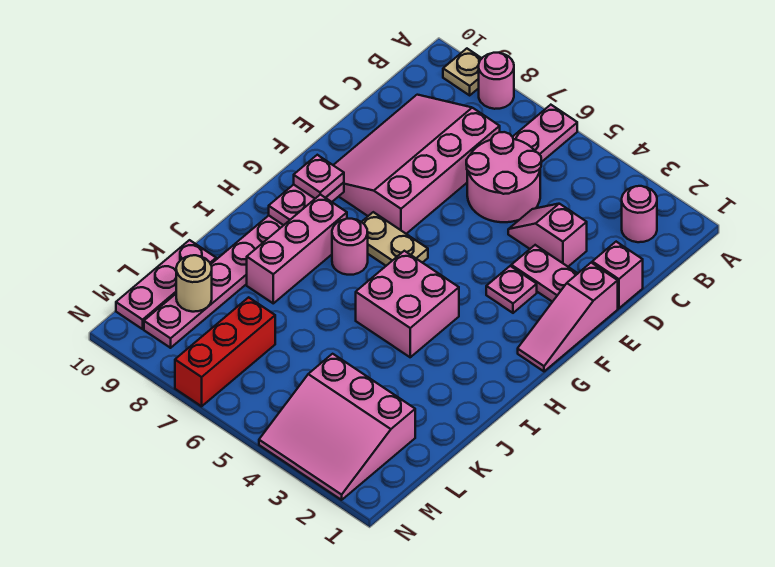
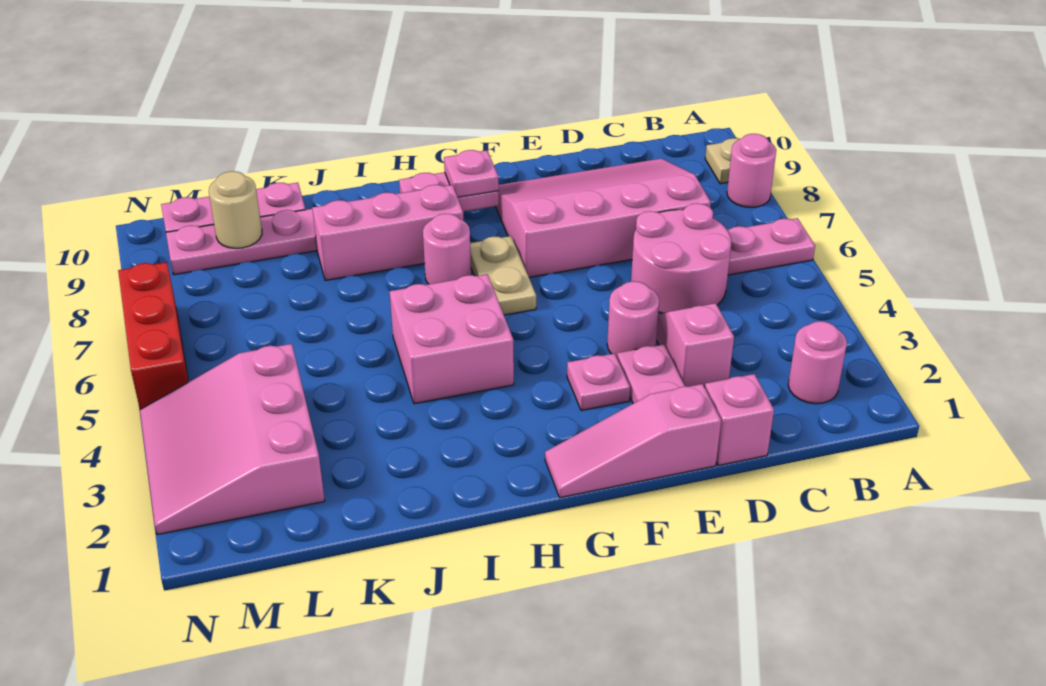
none -> pink 1x1 round brick [607,281,659,357]
red 1x3 brick [175,297,275,406] -> red 1x3 brick turned to [118,262,188,410]

